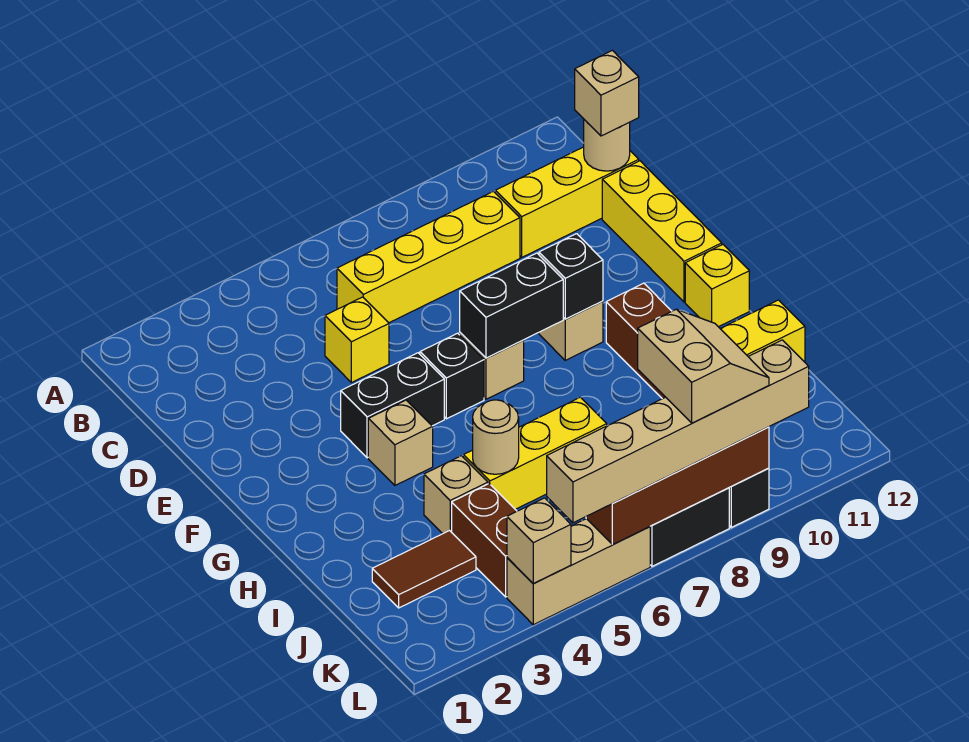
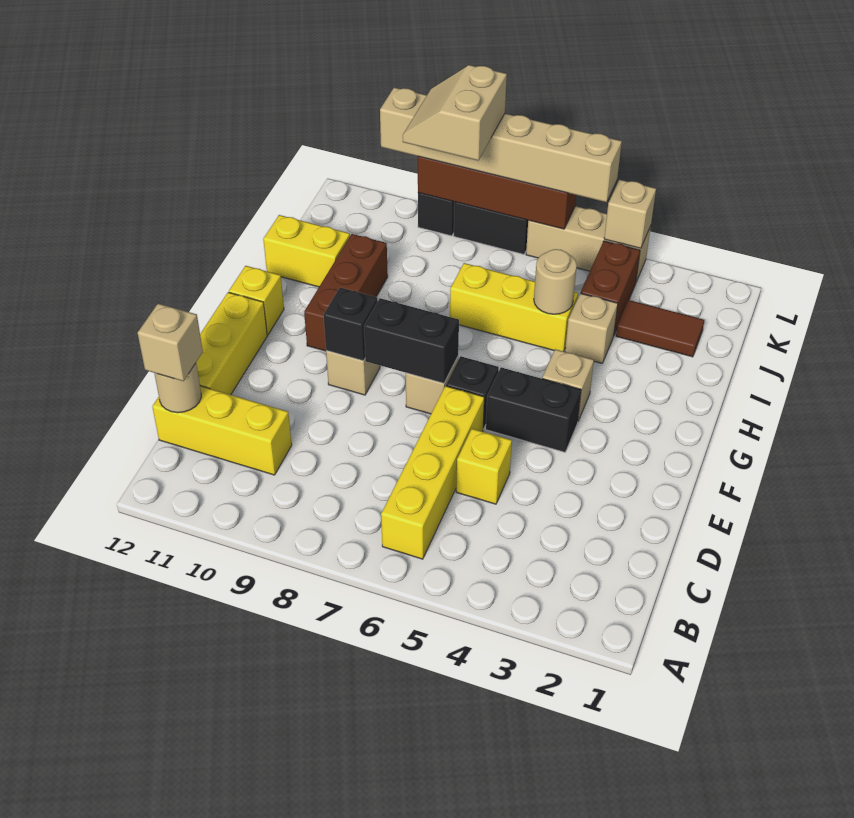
yellow 1x4 brick [337,191,520,323] -> yellow 1x4 brick turned to [381,386,484,559]

